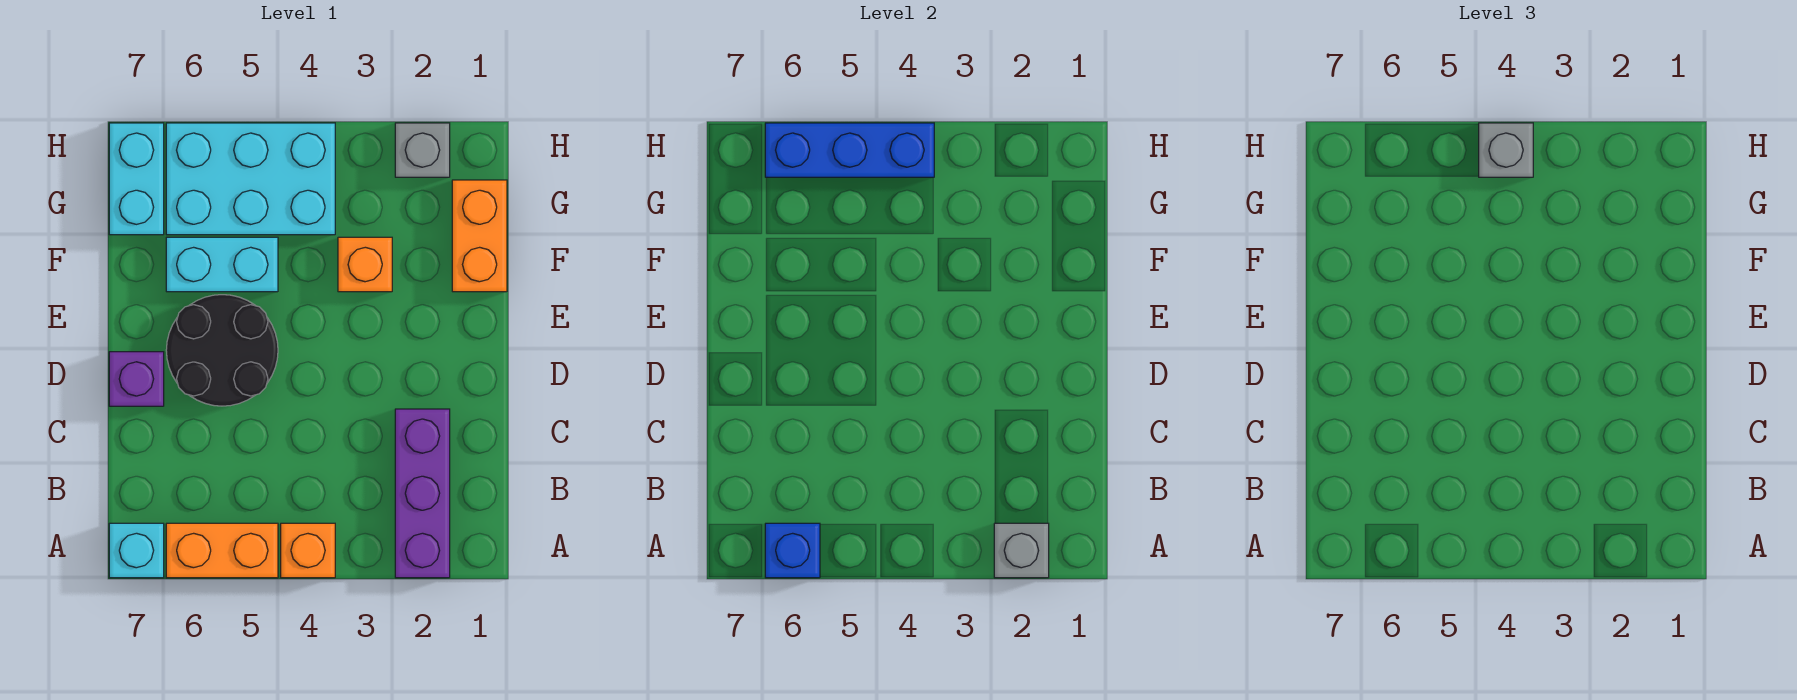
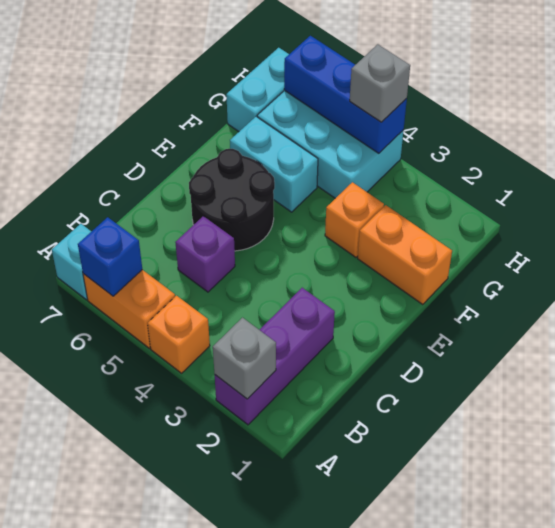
purple 1x1 brick [109,352,164,406] -> purple 1x1 brick moved to [175,216,235,292]
orange 1x2 brick [452,180,507,292] -> orange 1x2 brick turned to [358,205,452,305]
grey 1x1 brick [395,123,450,177] -> none

